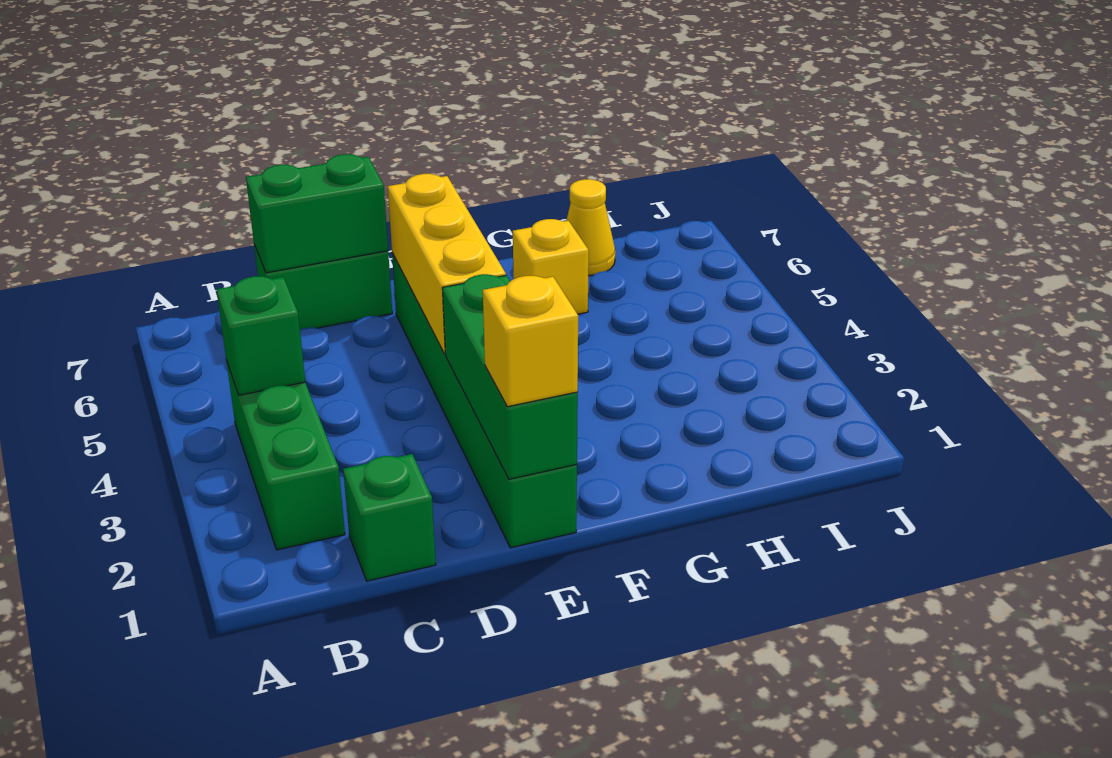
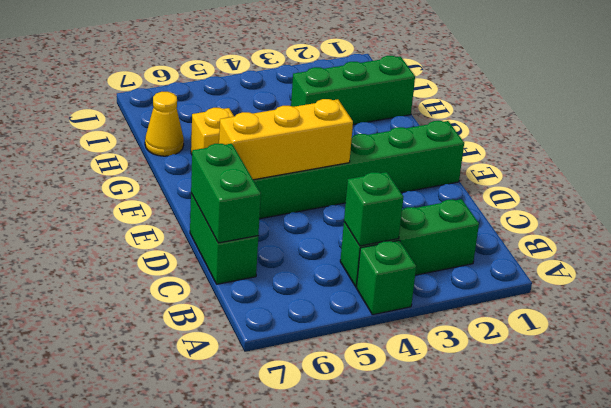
green 1x1 brick [343,454,436,581] -> green 1x1 brick moved to [356,240,416,315]
green 1x3 brick [442,274,578,479] -> green 1x3 brick moved to [291,56,415,125]
yellow 1x1 brick [483,276,578,407] -> none

